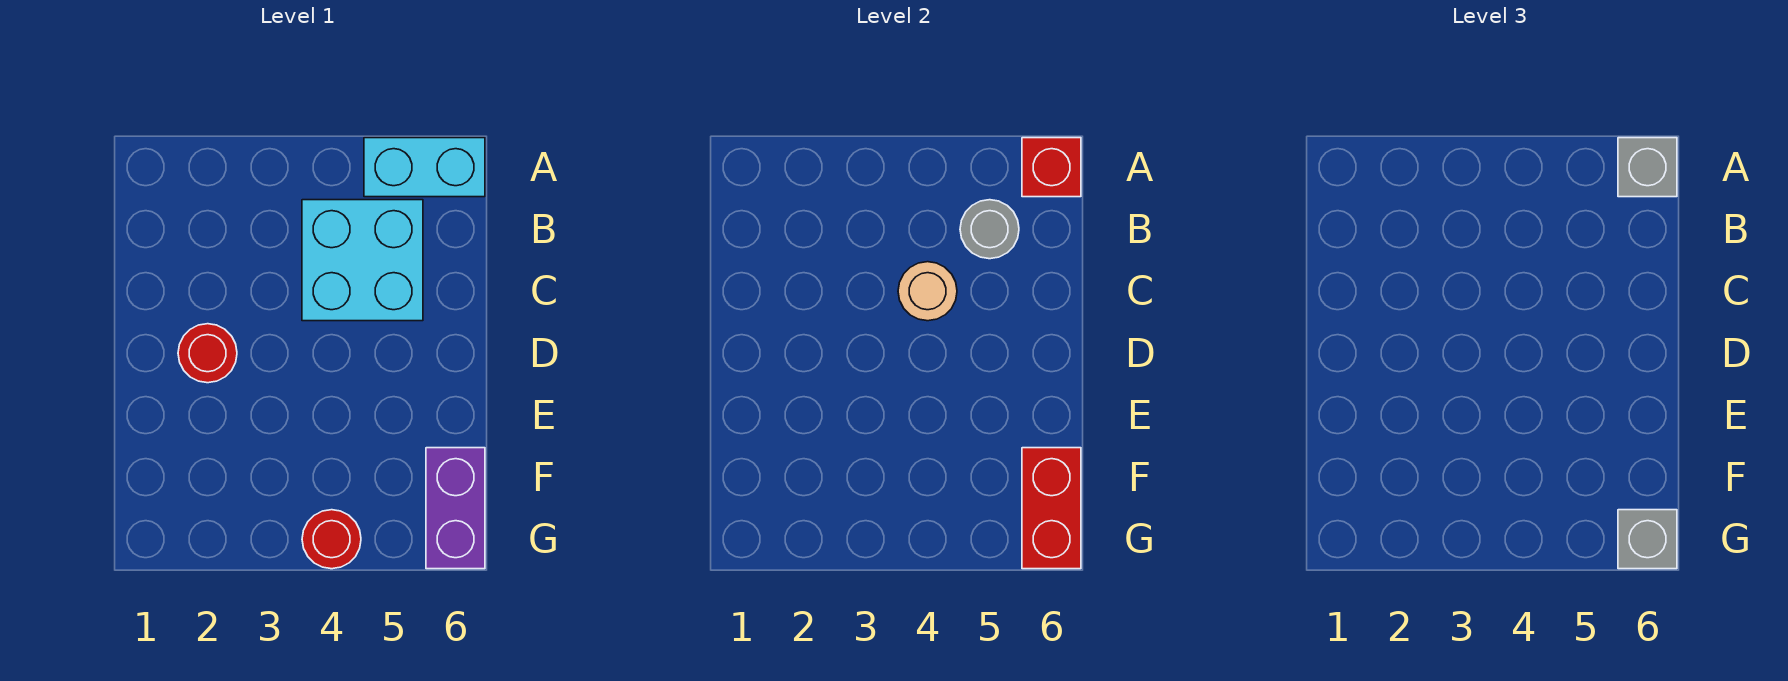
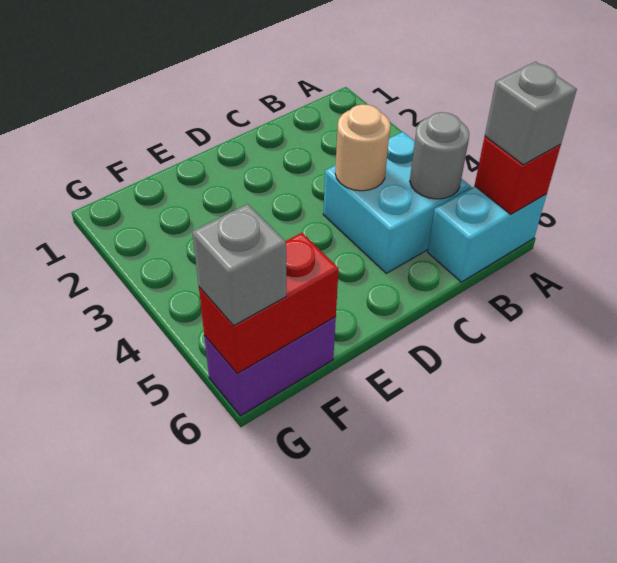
cyan 1x2 brick [364,138,485,197] -> cyan 1x2 brick turned to [428,186,547,282]
red 1x1 round brick [178,324,237,383] -> none
red 1x1 round brick [302,510,361,569] -> none

